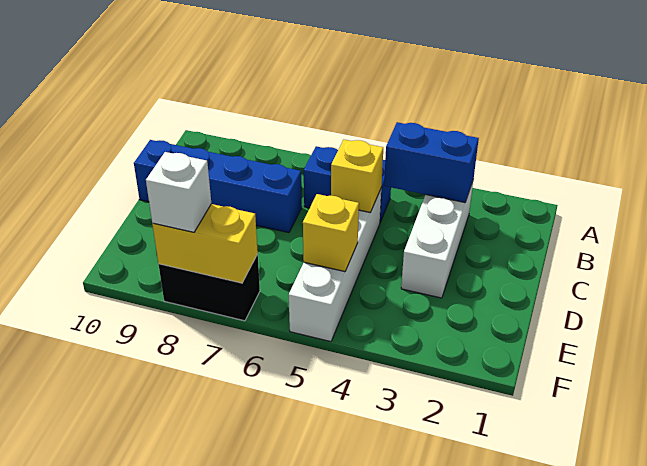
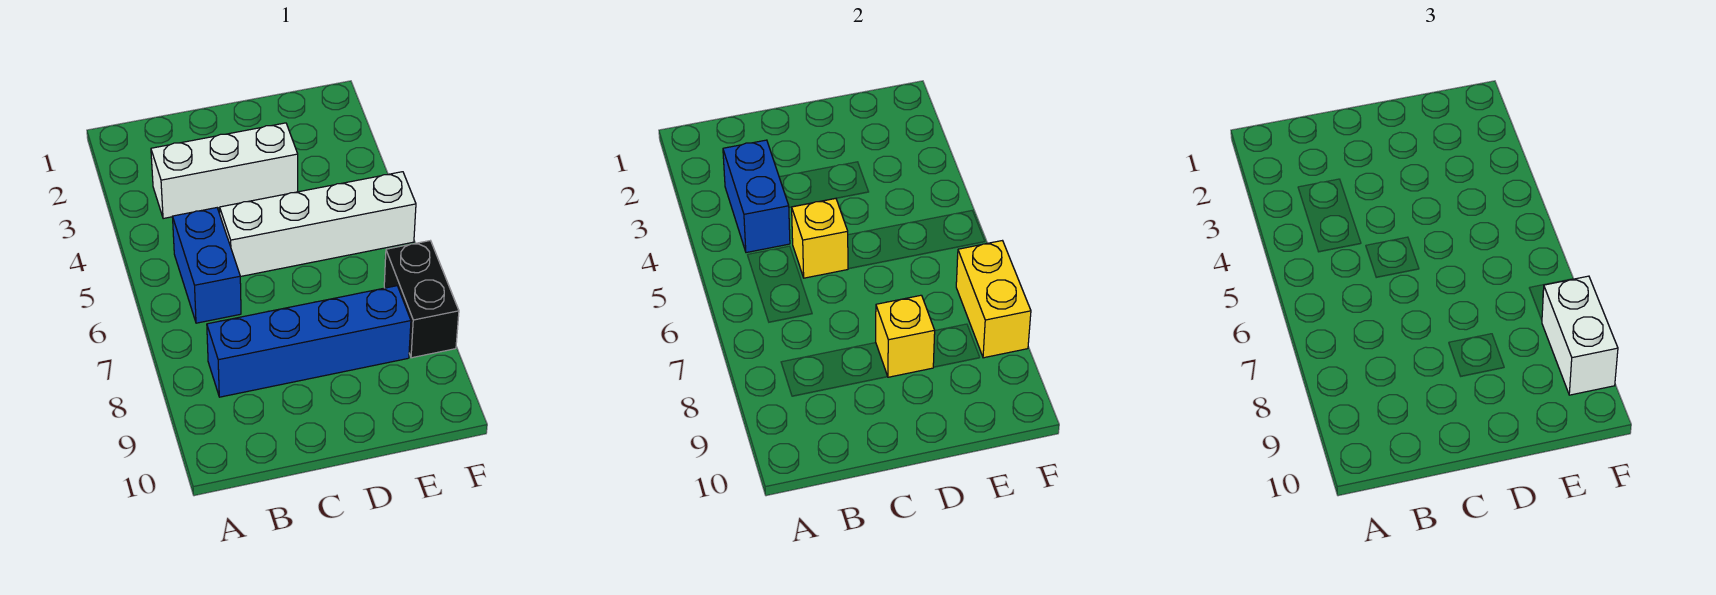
blue 1x4 brick [134,140,302,233] -> blue 1x4 brick turned to [207,286,411,397]
yellow 1x1 brick [303,194,359,272] -> yellow 1x1 brick moved to [876,295,935,377]
white 1x1 brick [146,152,211,232] -> white 1x2 brick [1542,276,1618,395]

